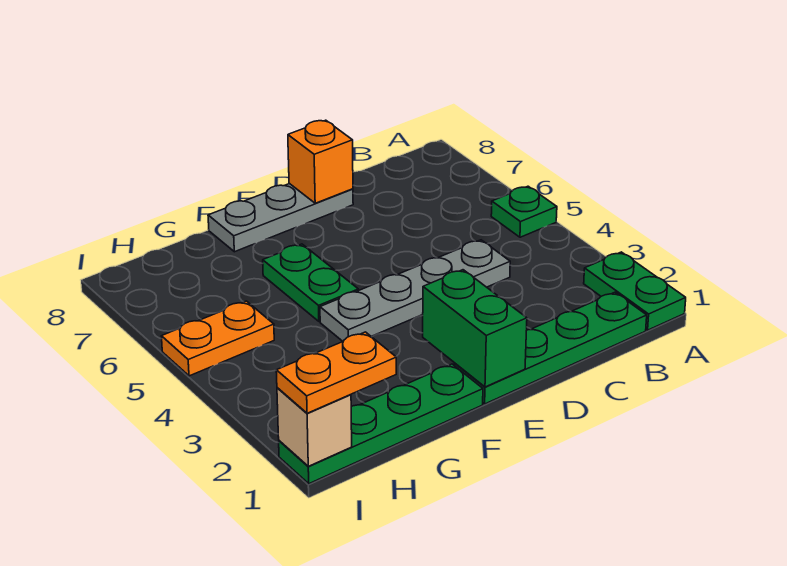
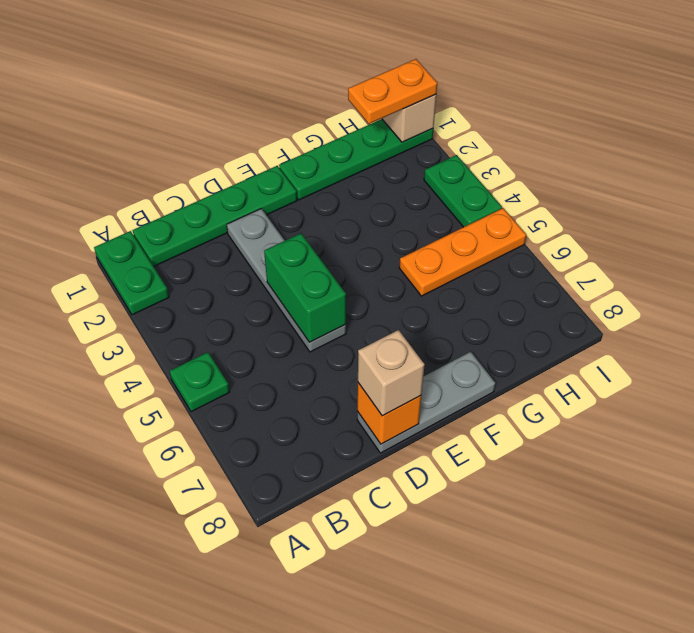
grey 1x4 plate [320,240,510,341] -> grey 1x4 plate turned to [227,209,346,352]
none -> tan 1x1 brick [358,330,425,416]
green 1x2 brick [423,270,527,387] -> green 1x2 brick moved to [264,233,346,342]
green 1x2 plate [263,244,358,321] -> green 1x2 plate moved to [424,155,502,227]
orange 1x2 plate [161,301,274,376] -> orange 1x3 plate [399,208,526,296]

